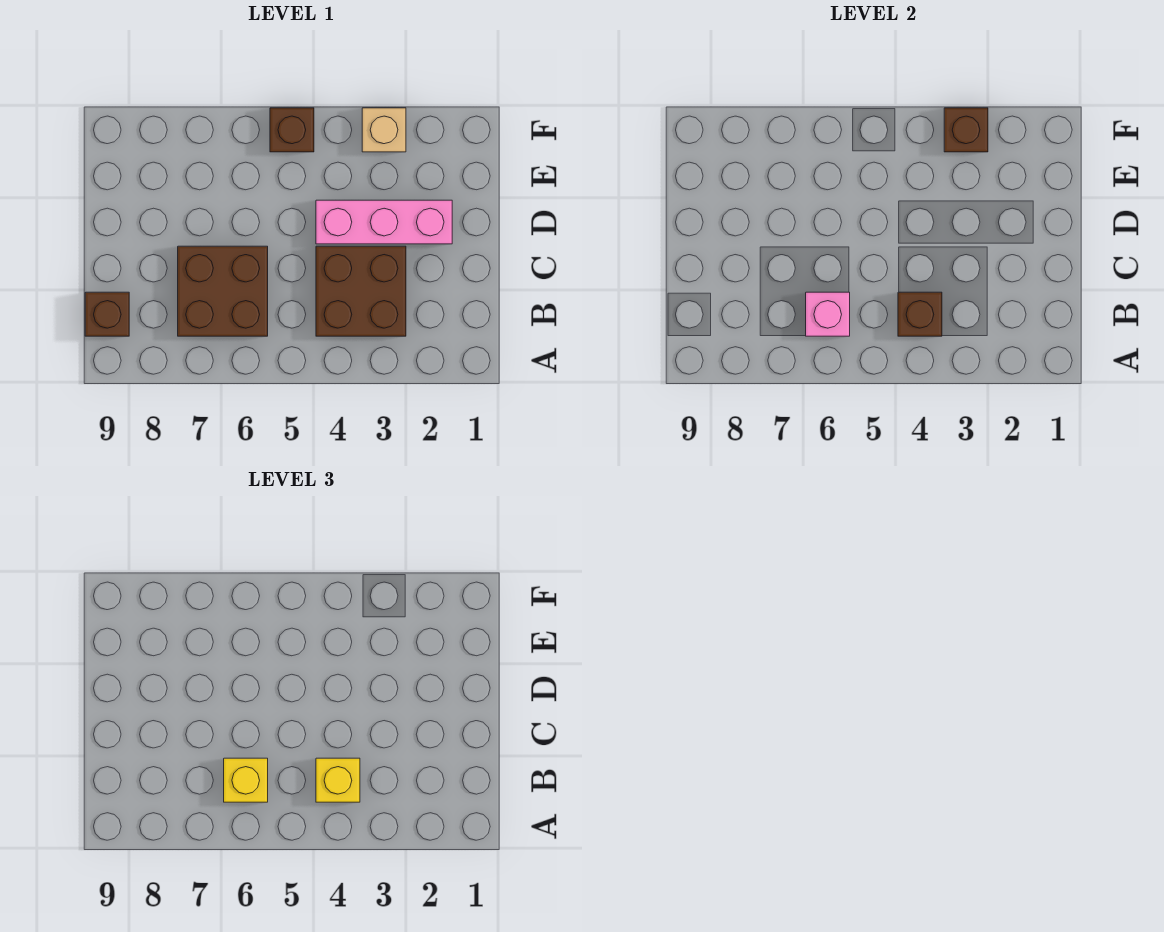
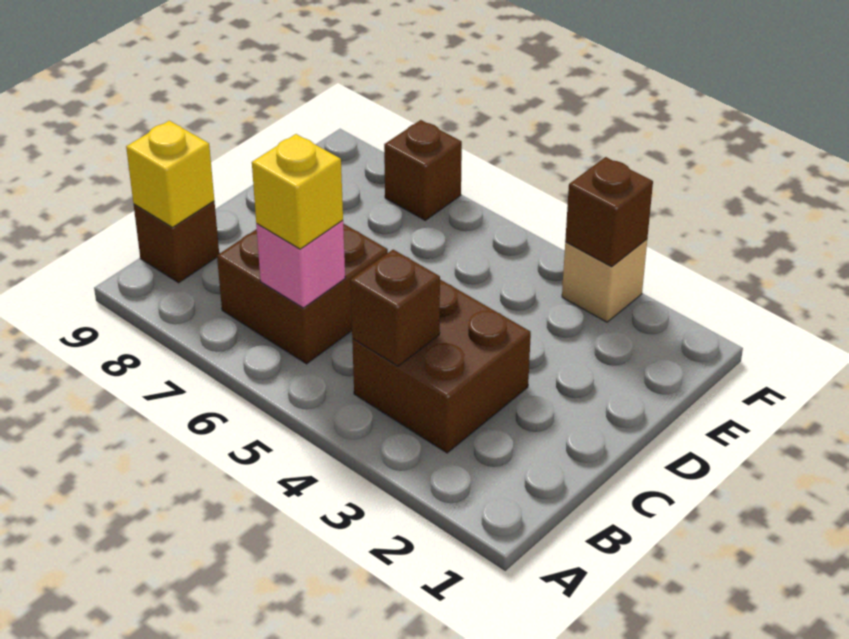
yellow 1x1 brick [316,758,360,802] -> yellow 1x1 brick moved to [126,121,214,227]
pink 1x3 brick [316,200,452,244] -> none
brown 1x1 brick [270,108,314,152] -> brown 1x1 brick moved to [384,120,462,220]

